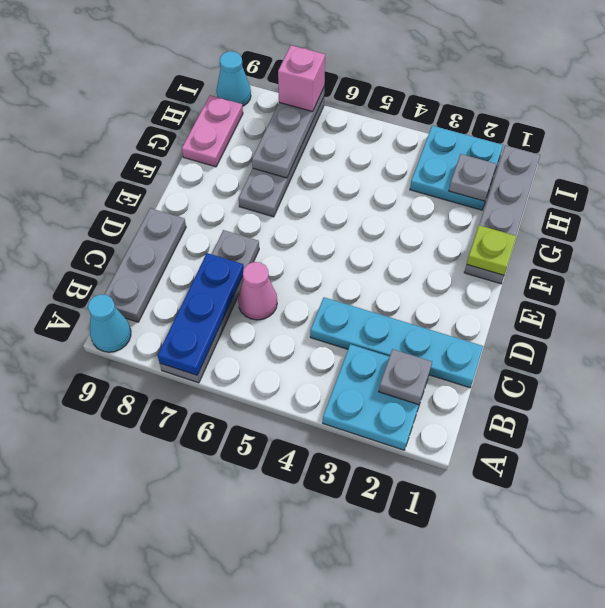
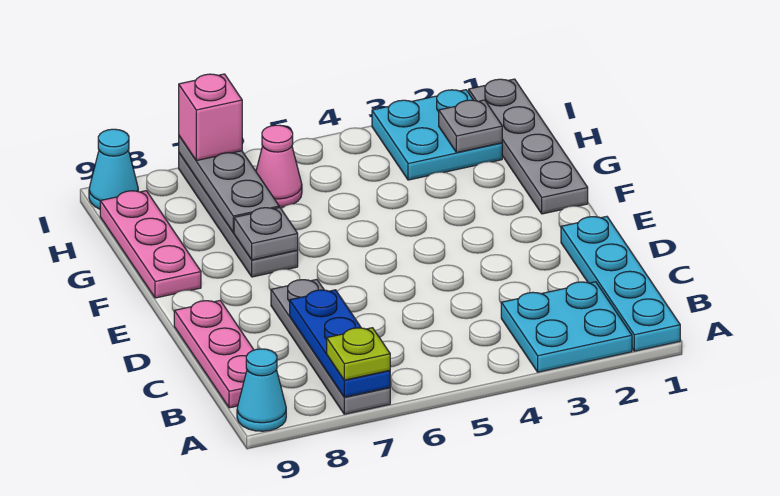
grey 1x1 plate [379,349,432,405] -> grey 1x1 plate moved to [234,207,298,260]
grey 1x3 plate [104,208,186,322] -> pink 1x3 plate [174,301,254,408]
cyan 1x4 plate [310,297,483,388] -> cyan 1x4 plate turned to [561,216,680,351]
pink 1x1 cone [238,262,277,320] -> pink 1x1 cone moved to [256,125,302,207]
lime 1x1 plate [467,225,516,275] -> lime 1x1 plate moved to [327,328,390,380]
pink 1x2 plate [182,95,243,167] -> pink 1x3 plate [100,191,201,298]

